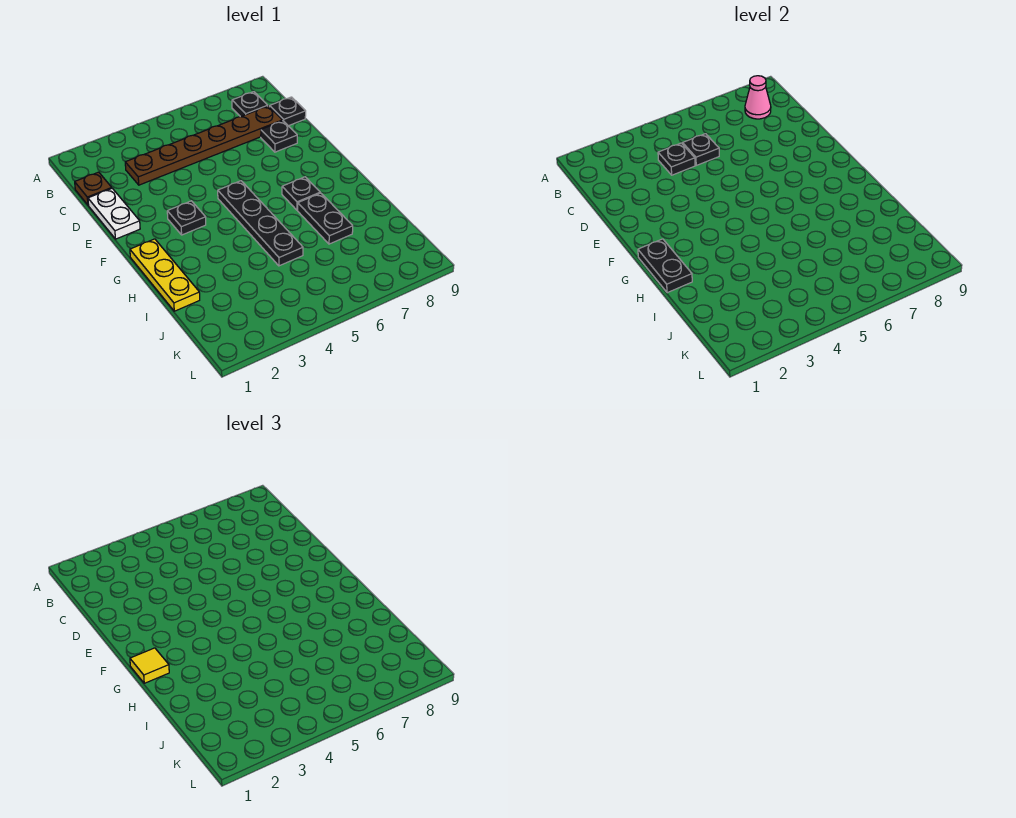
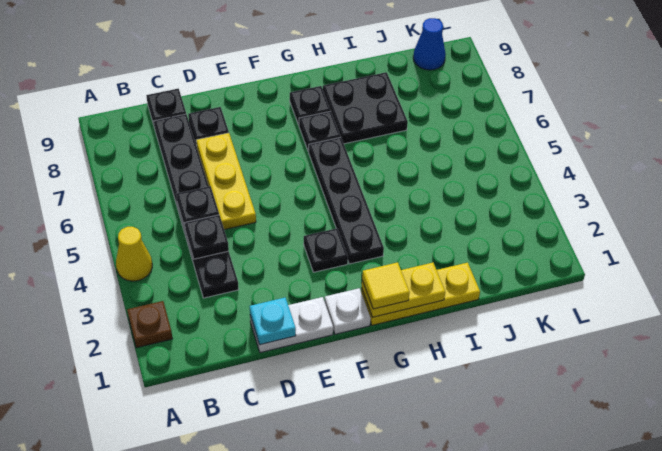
none -> yellow 1x1 cone [116,227,152,281]
black 1x1 plate [232,92,268,117] -> black 1x1 plate moved to [290,86,331,125]
pink 1x1 cone [745,76,771,119] -> none
brown 1x1 plate [75,172,112,205] -> brown 1x1 plate moved to [127,301,172,348]
brown 1x6 plate [125,106,282,185] -> black 1x6 plate [154,114,239,298]
none -> cyan 1x1 plate [250,298,296,345]
none -> yellow 1x3 plate [196,133,256,230]
none -> white 1x1 plate [325,288,371,334]
black 1x4 plate [218,181,303,266] -> black 1x4 plate turned to [309,137,384,264]
black 1x2 plate [638,239,692,293] -> yellow 1x2 plate [361,263,445,317]
black 1x2 plate [298,193,353,244] -> black 2x2 plate [323,72,408,144]
none -> blue 1x1 cone [413,18,446,70]

